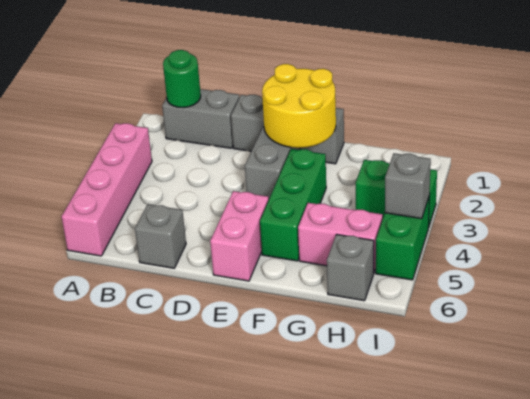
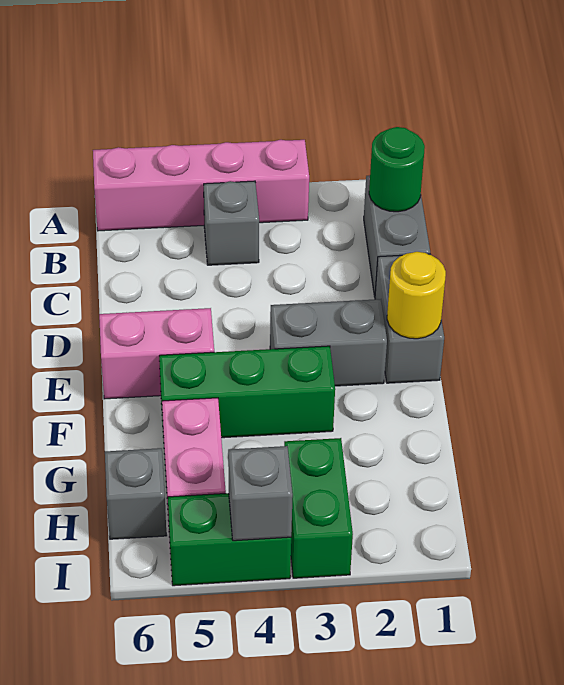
grey 1x1 brick [135,204,186,268] -> grey 1x1 brick moved to [204,181,259,265]
grey 1x3 brick [231,95,344,164] -> grey 1x2 brick [375,254,444,383]
yellow 2x2 round brick [262,64,336,148] -> yellow 1x1 round brick [387,252,446,339]

